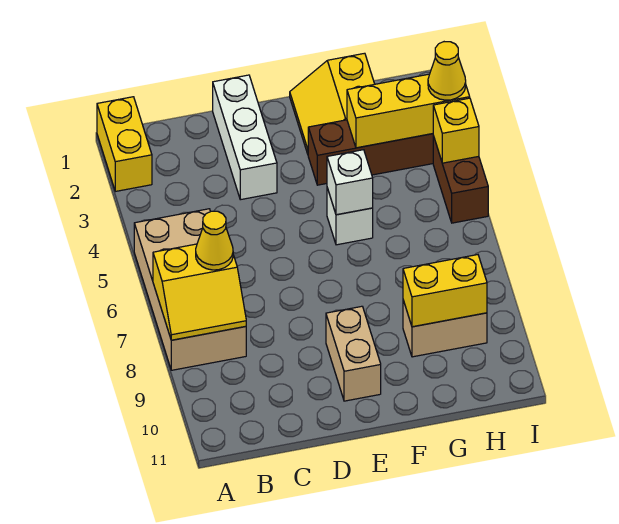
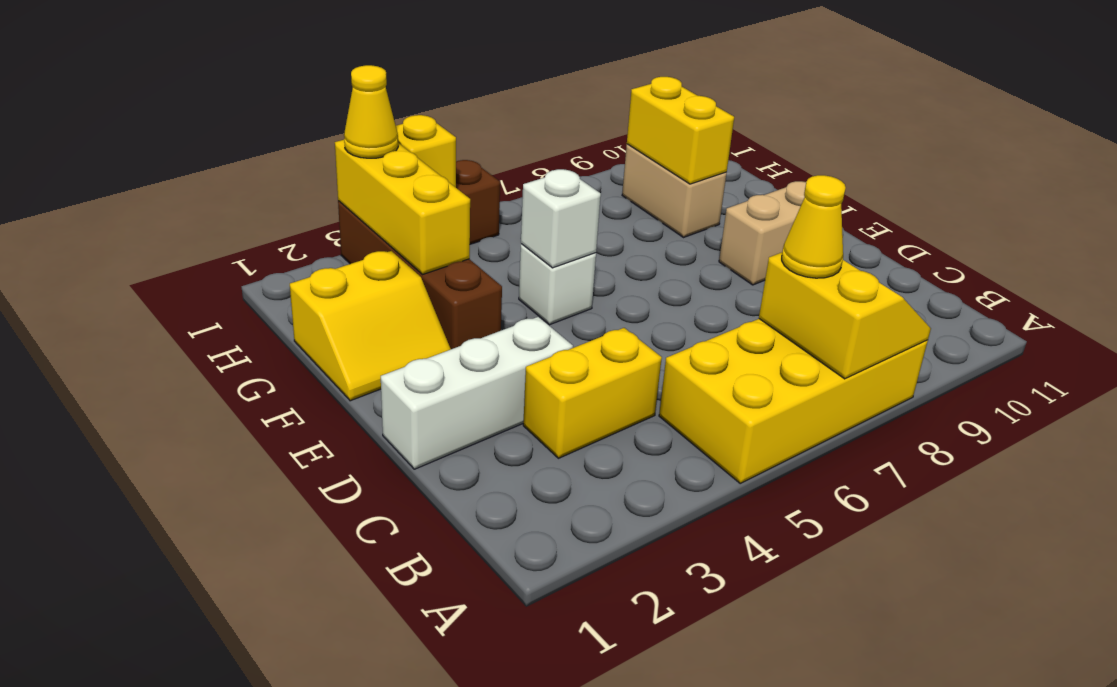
yellow 1x2 brick [97,97,152,191] -> yellow 1x2 brick moved to [523,328,662,458]
tan 2x4 brick [134,209,246,370] -> yellow 2x4 brick [659,319,928,483]

